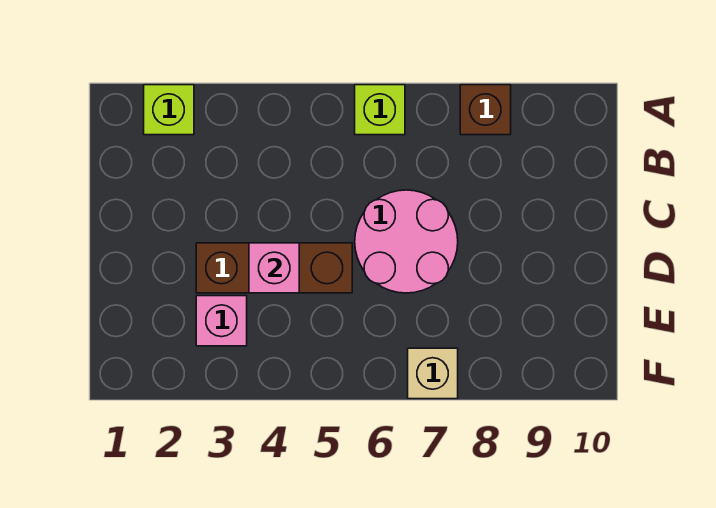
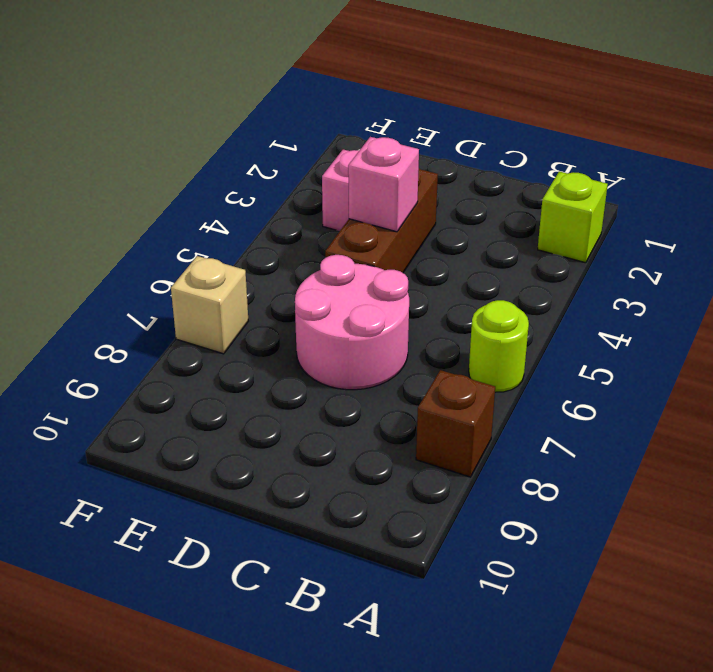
lime 1x1 brick [355,85,405,135] -> lime 1x1 round brick [469,300,529,392]

